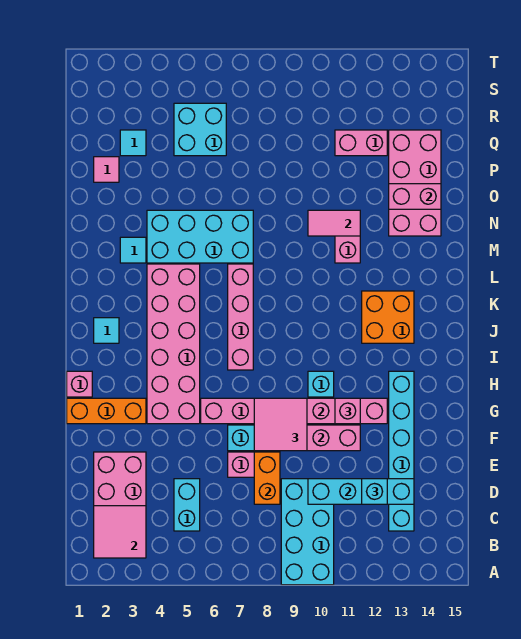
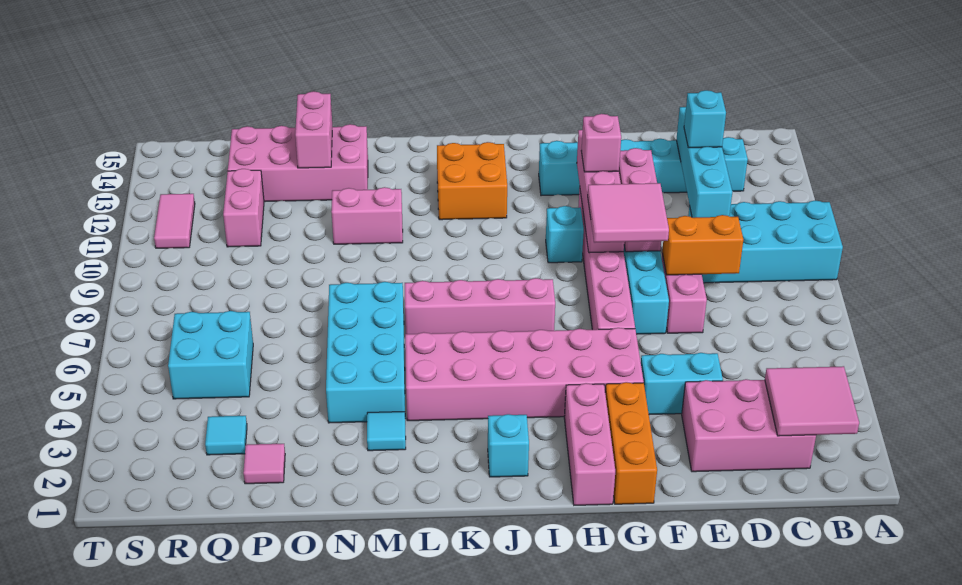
cyan 1x2 brick [174,479,200,531] -> cyan 1x2 brick moved to [641,353,723,415]
pink 1x1 brick [67,371,92,397] -> pink 1x3 brick [564,383,615,505]
cyan 1x1 tile [94,318,119,343] -> cyan 1x1 brick [488,414,529,477]
pink 1x2 tile [308,210,360,236] -> pink 1x2 tile moved to [154,194,195,248]

